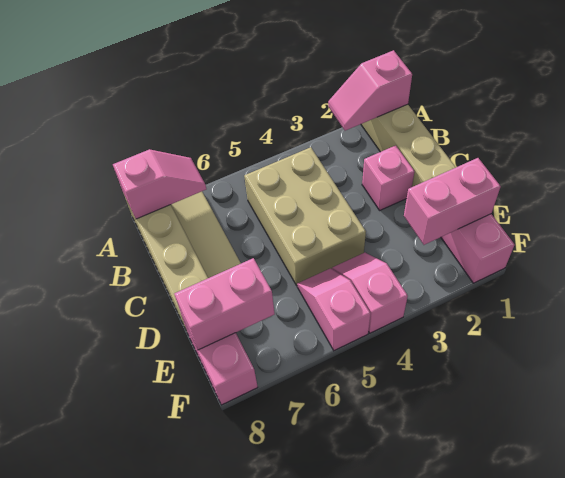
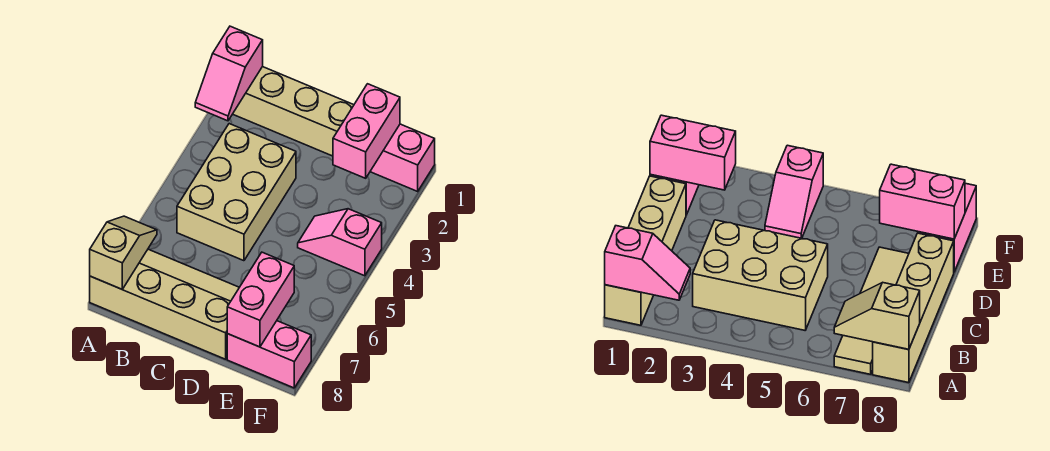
pink 1x2 slope [113,149,206,219] -> tan 1x2 slope [90,216,157,289]
tan 2x3 brick [244,147,366,286] -> tan 2x3 brick turned to [177,124,296,261]
pink 1x1 brick [362,145,415,210] -> none
pink 1x2 slope [297,268,370,351] -> none

